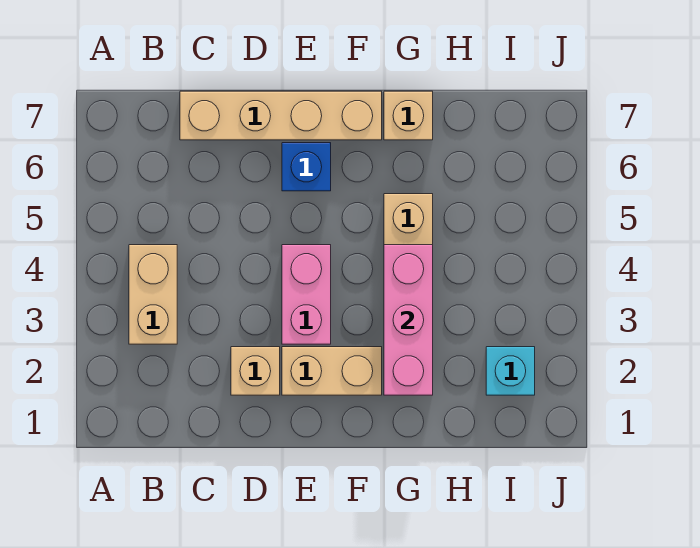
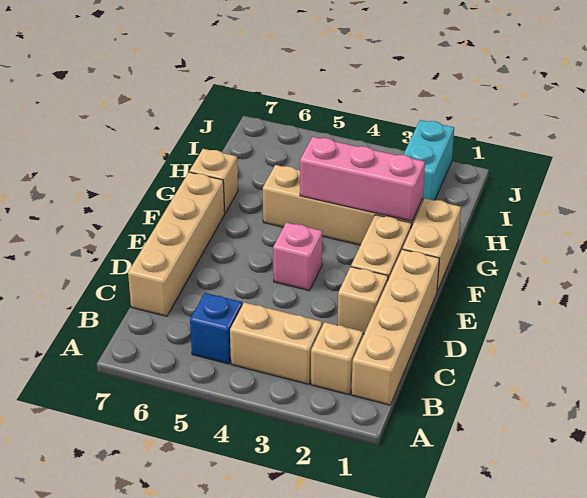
none -> tan 1x4 brick [351,249,439,405]
none -> tan 1x1 brick [311,322,363,395]
pink 1x2 brick [282,245,331,344] -> pink 1x1 brick [273,222,322,291]
blue 1x1 brick [282,143,331,191] -> blue 1x1 brick moved to [190,293,242,364]
none -> tan 1x2 brick [403,199,461,291]
cyan 1x1 brick [486,347,535,395] -> cyan 1x2 brick [403,120,454,201]

